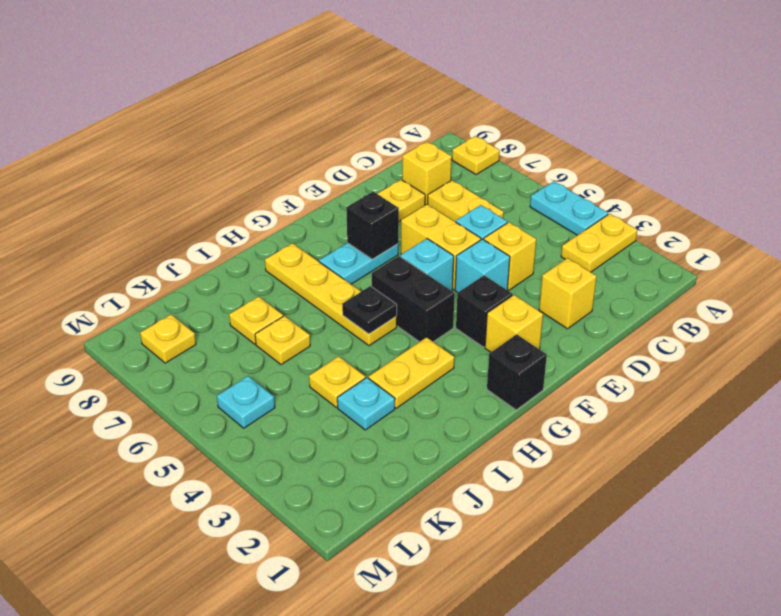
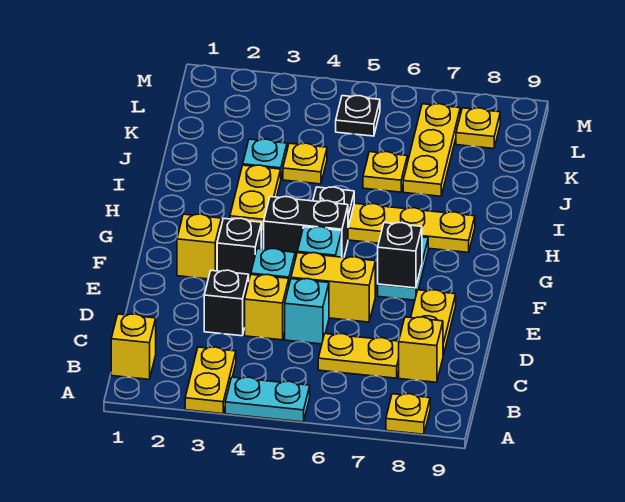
yellow 1x1 brick [539,258,597,329] -> yellow 1x1 brick moved to [111,314,156,379]
black 1x1 brick [487,334,547,410] -> black 1x1 brick moved to [204,270,249,336]
yellow 1x1 plate [229,297,283,344] -> yellow 1x3 plate [403,104,460,196]
cyan 1x1 plate [217,376,275,428] -> black 1x1 plate [336,96,380,136]

